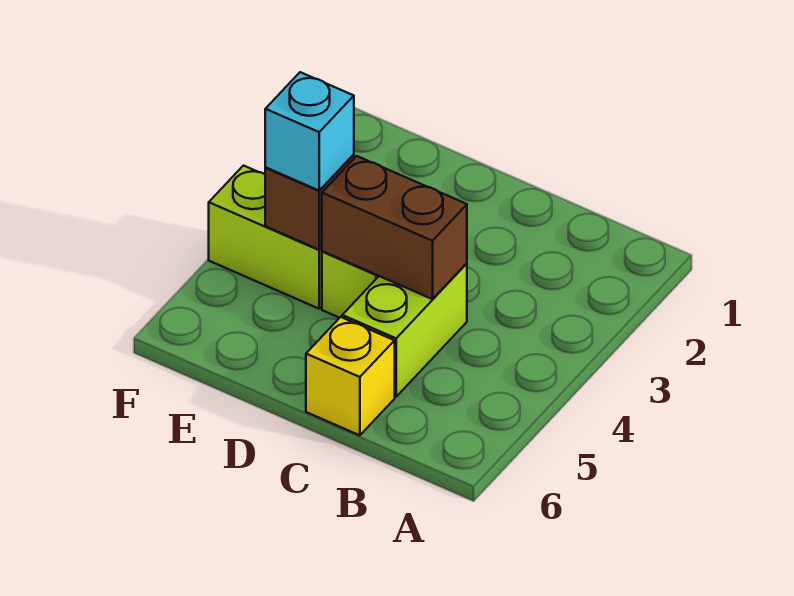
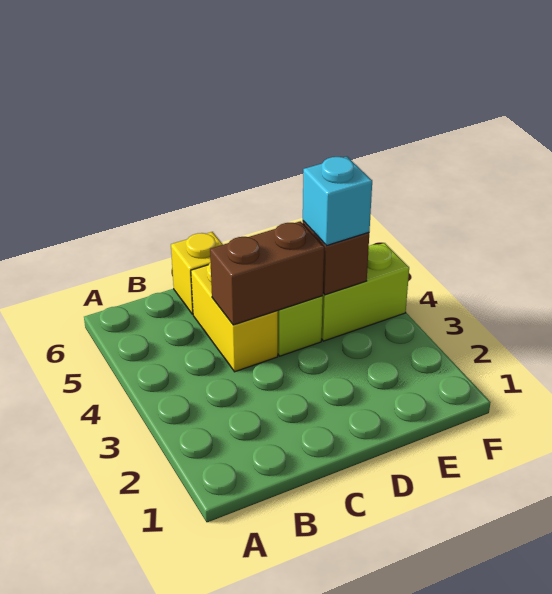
lime 1x2 brick [342,263,467,397] -> yellow 1x2 brick [191,263,278,372]

